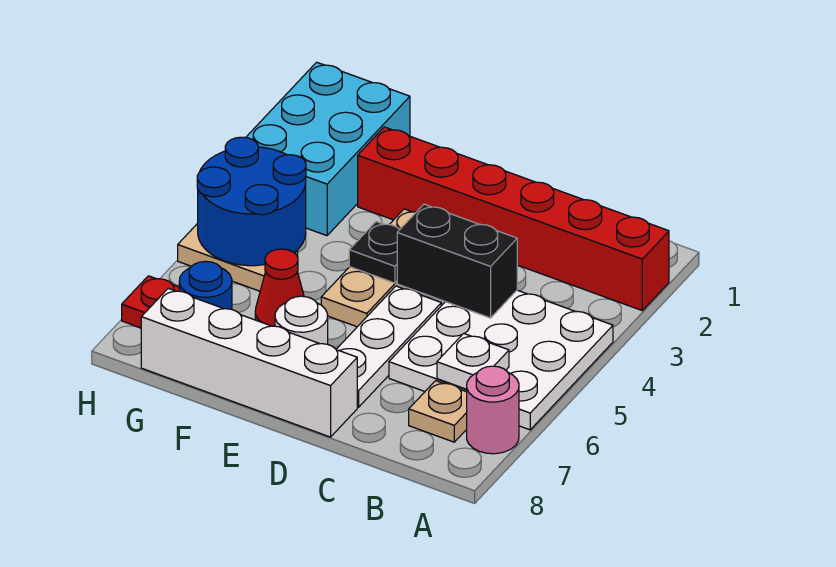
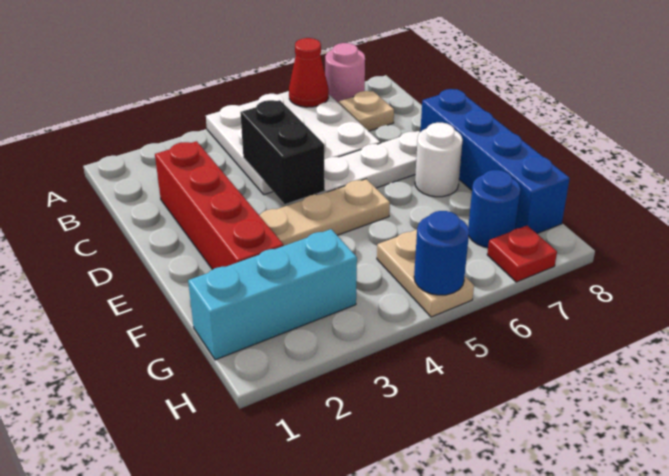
red 1x6 brick [358,127,669,310] -> red 1x4 brick [155,141,283,270]
white 1x1 plate [437,333,509,389] -> none
white 1x4 brick [141,288,357,437] -> blue 1x4 brick [420,89,570,233]
black 1x1 plate [349,222,400,283] -> none
red 1x1 cone [255,249,304,326] -> red 1x1 cone moved to [289,38,329,107]
cyan 2x3 brick [246,62,410,236] -> cyan 1x3 brick [188,229,357,360]
blue 2x2 round brick [197,137,306,266] -> blue 1x1 round brick [414,211,469,295]

